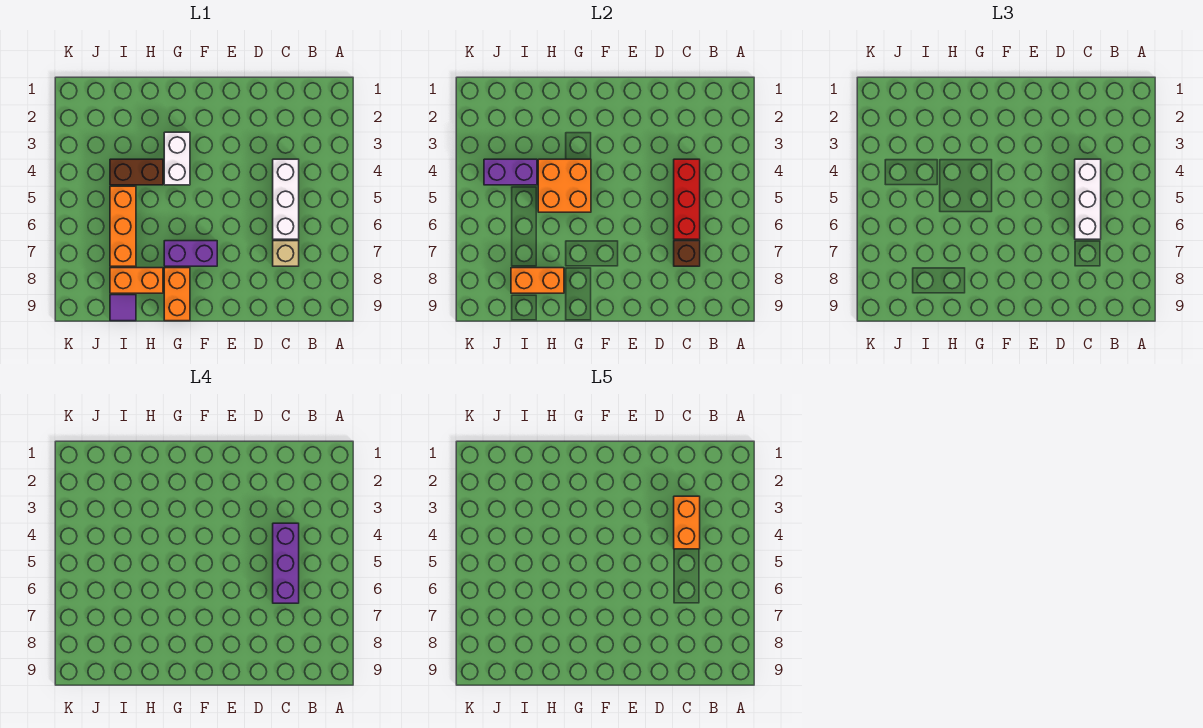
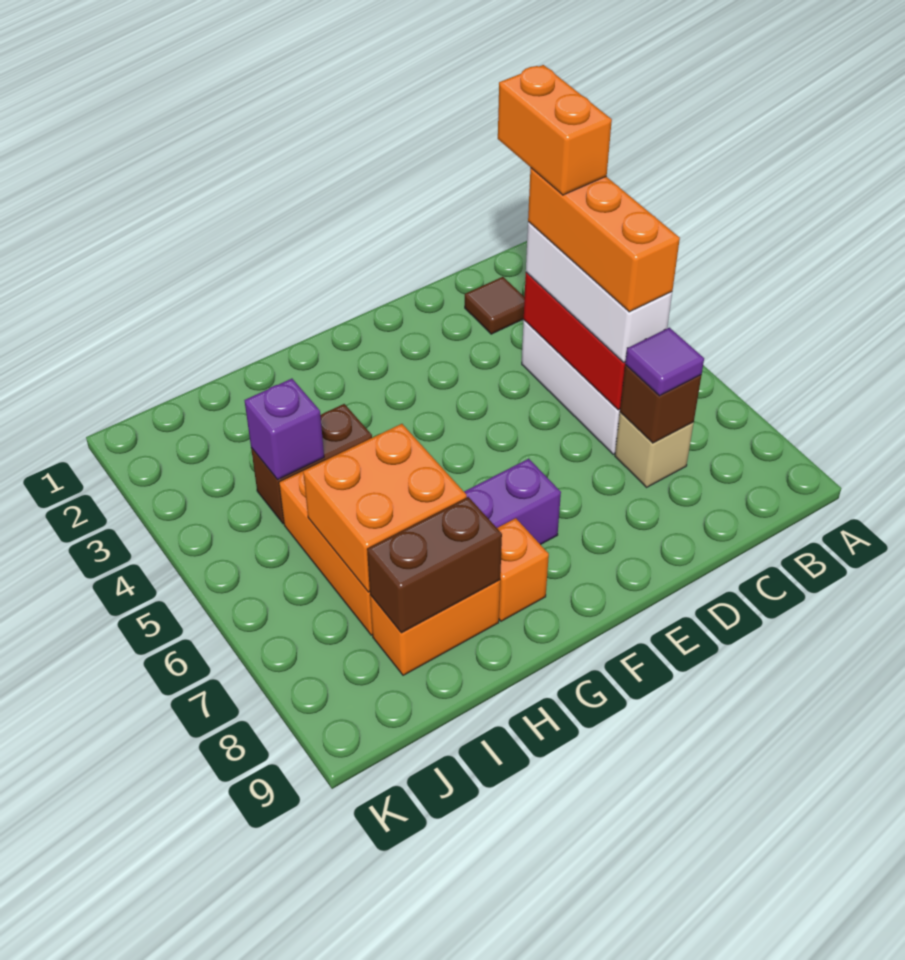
none -> brown 1x1 tile [465,277,525,334]
purple 1x3 brick [273,523,299,603] -> orange 1x3 brick [528,168,680,312]
white 1x2 brick [164,132,190,185] -> none
orange 2x2 brick [538,159,591,212] -> orange 2x2 brick moved to [303,424,467,592]
orange 1x2 brick [164,268,190,321] -> orange 1x1 brick [497,518,549,621]
orange 1x2 brick [511,268,564,293] -> brown 1x2 brick [367,497,502,633]
purple 1x2 brick [484,159,537,185] -> purple 1x1 brick [245,379,324,480]
purple 1x1 tile [110,295,136,321] -> purple 1x1 tile moved to [625,328,704,396]

